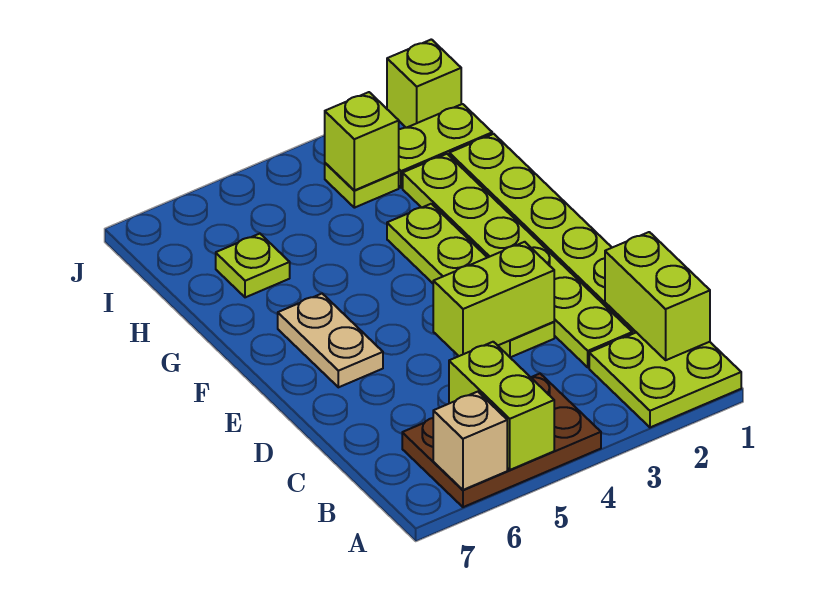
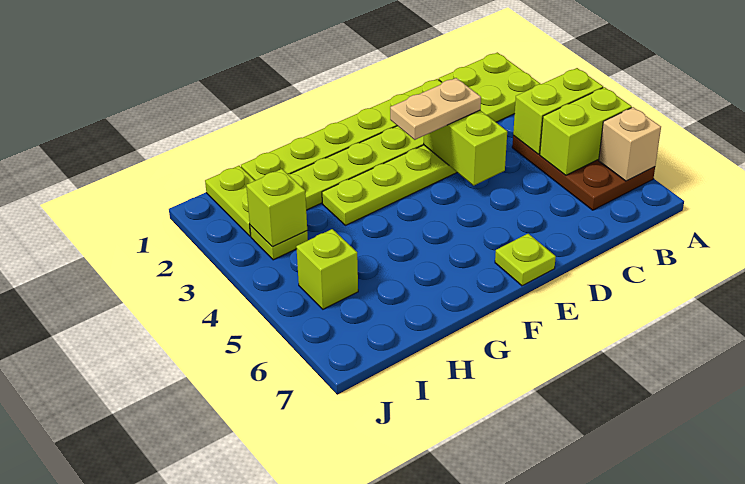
lime 1x2 brick [605,232,710,360] -> lime 1x2 brick moved to [513,68,603,154]
tan 1x2 plate [278,294,383,387] -> tan 1x2 plate moved to [390,78,481,140]
lime 1x1 plate [216,234,290,297] -> lime 1x1 plate moved to [495,234,556,286]
lime 1x1 brick [387,39,461,128] -> lime 1x1 brick moved to [296,229,358,309]

